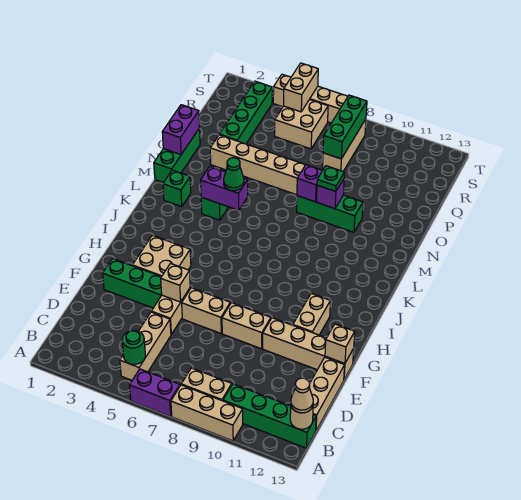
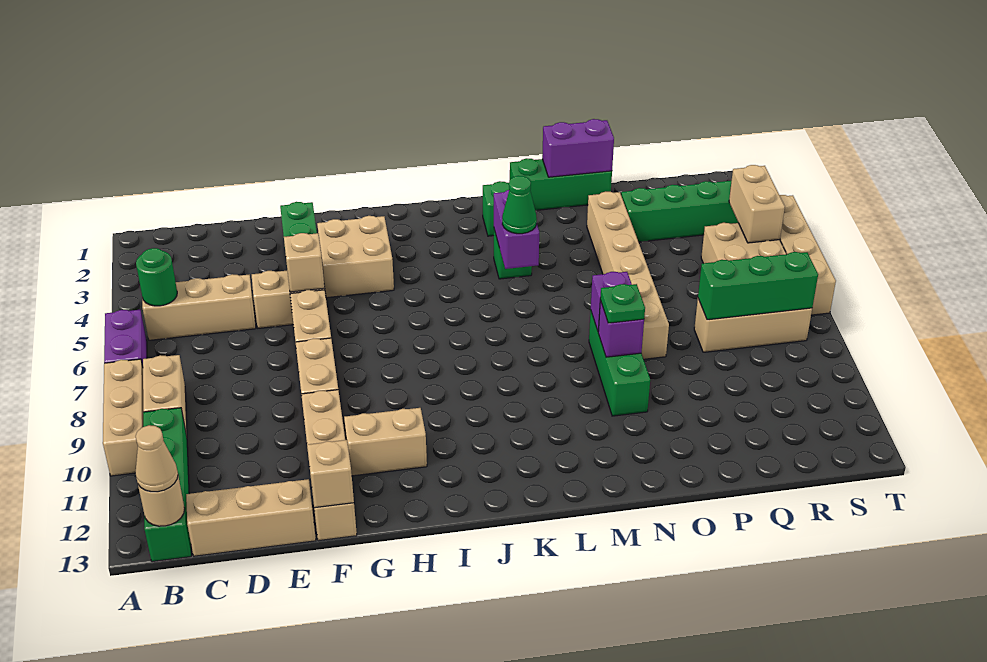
tan 1x2 brick [284,63,318,112] -> tan 1x2 brick turned to [729,165,785,243]

